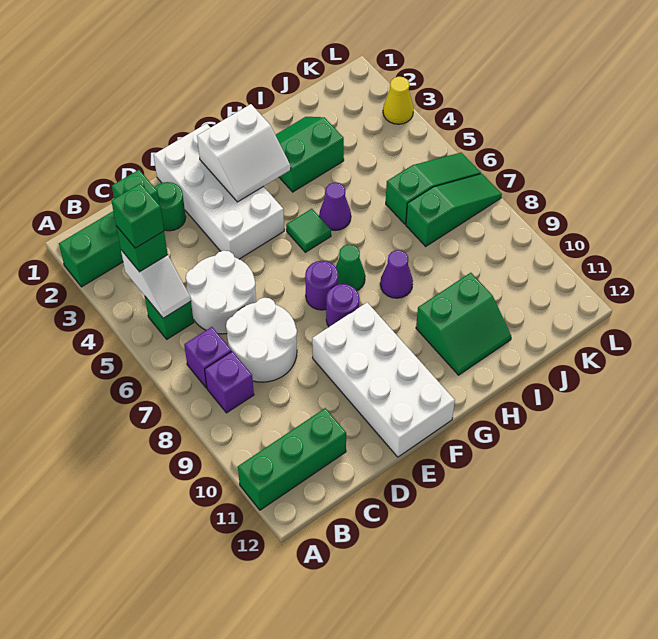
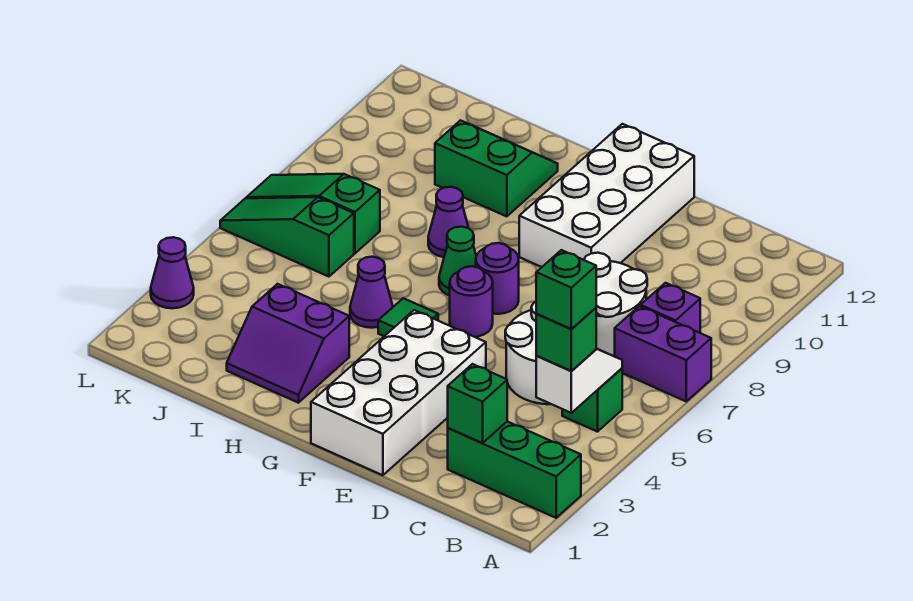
green 1x3 brick [238,408,346,510] -> none
purple 1x1 brick [184,327,232,388] -> purple 1x2 brick [615,306,711,401]
green 1x1 round brick [155,182,186,231] -> none
white 2x2 slope [197,104,291,202] -> none
purple 1x1 round brick [326,284,360,327] -> purple 1x1 round brick moved to [450,266,493,337]
green 2x2 slope [276,117,344,192] -> purple 2x2 slope [227,284,349,403]
yellow 1x1 cone [383,77,414,124] -> purple 1x1 cone [151,237,194,308]

